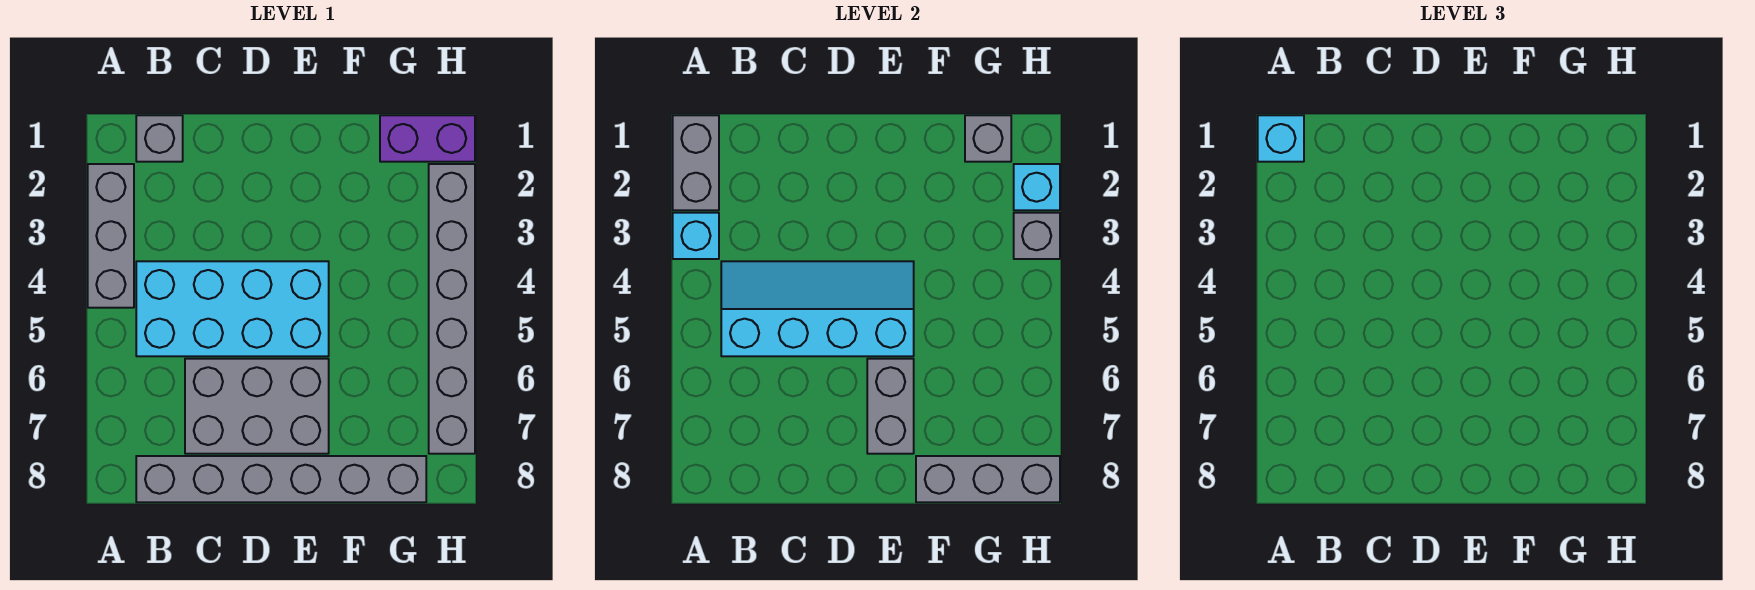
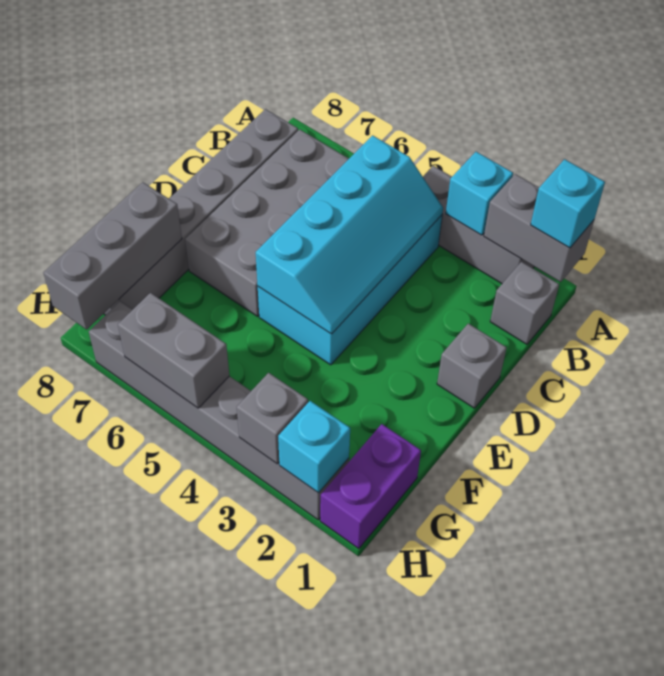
grey 2x3 brick [185,359,329,454] -> grey 2x4 brick [185,130,349,316]
grey 1x2 brick [867,359,914,454] -> grey 1x2 brick moved to [118,293,229,408]
grey 1x1 brick [965,115,1011,162] -> grey 1x1 brick moved to [437,324,507,408]

